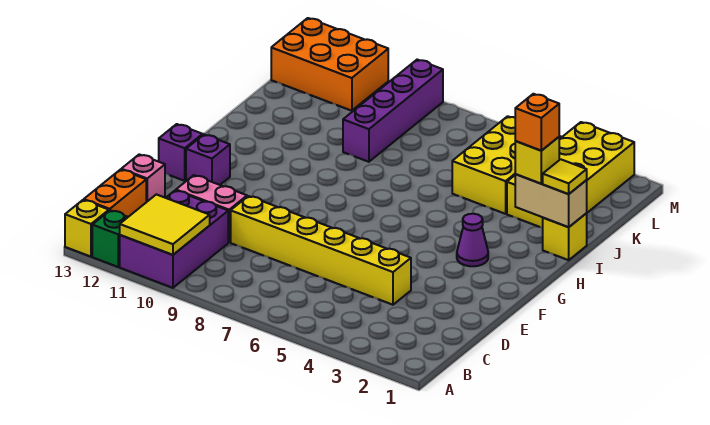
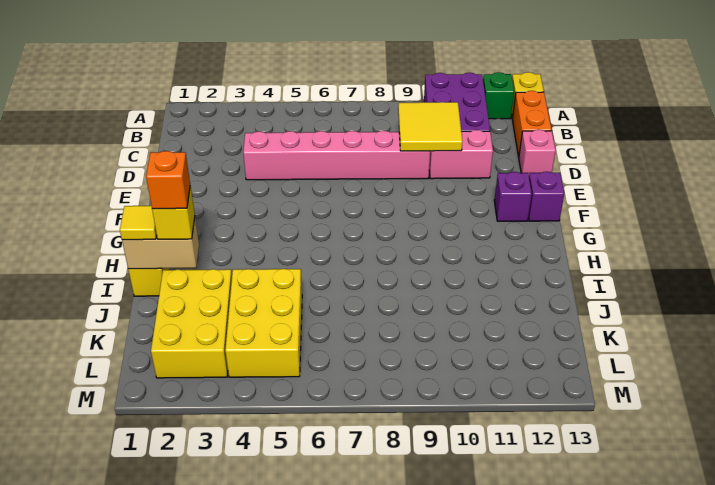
yellow 2x2 tile [120,194,210,255] -> yellow 2x2 tile moved to [398,102,462,151]
yellow 1x6 brick [231,196,411,305] -> pink 1x6 brick [243,131,430,180]
purple 1x1 cone [457,214,488,266] -> none
yellow 2x4 brick [507,122,634,228] -> yellow 2x3 brick [151,269,232,378]
purple 1x4 brick [343,60,443,162] -> none
orange 2x3 brick [271,18,388,111] -> none

